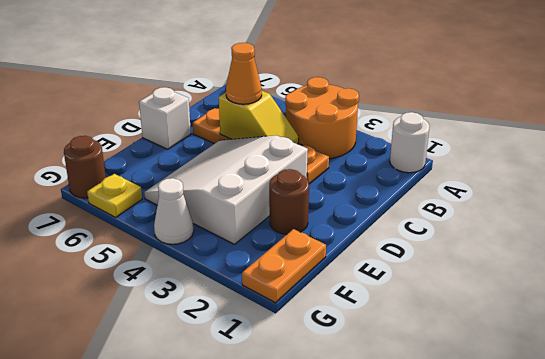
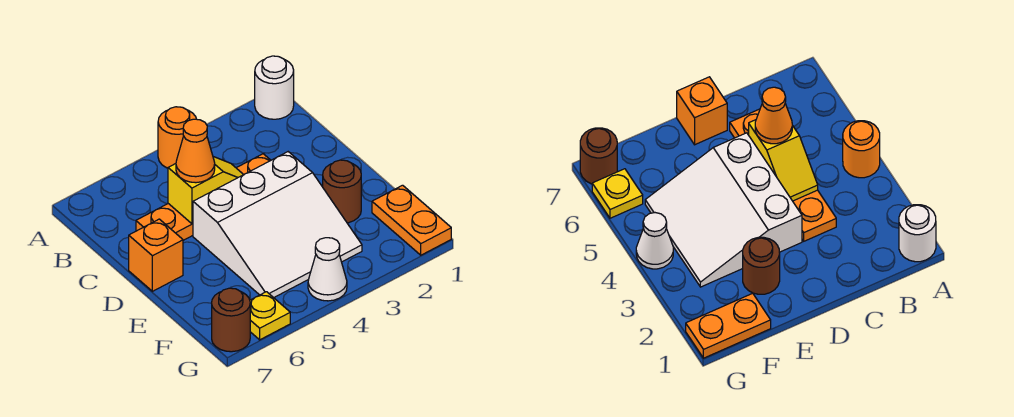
orange 2x2 round brick [285,77,359,159] -> orange 1x1 round brick [158,107,196,168]
white 3x3 slope [144,136,308,244] -> white 3x3 slope turned to [193,152,362,298]
white 1x1 brick [139,87,191,149] -> orange 1x1 brick [129,219,183,291]

